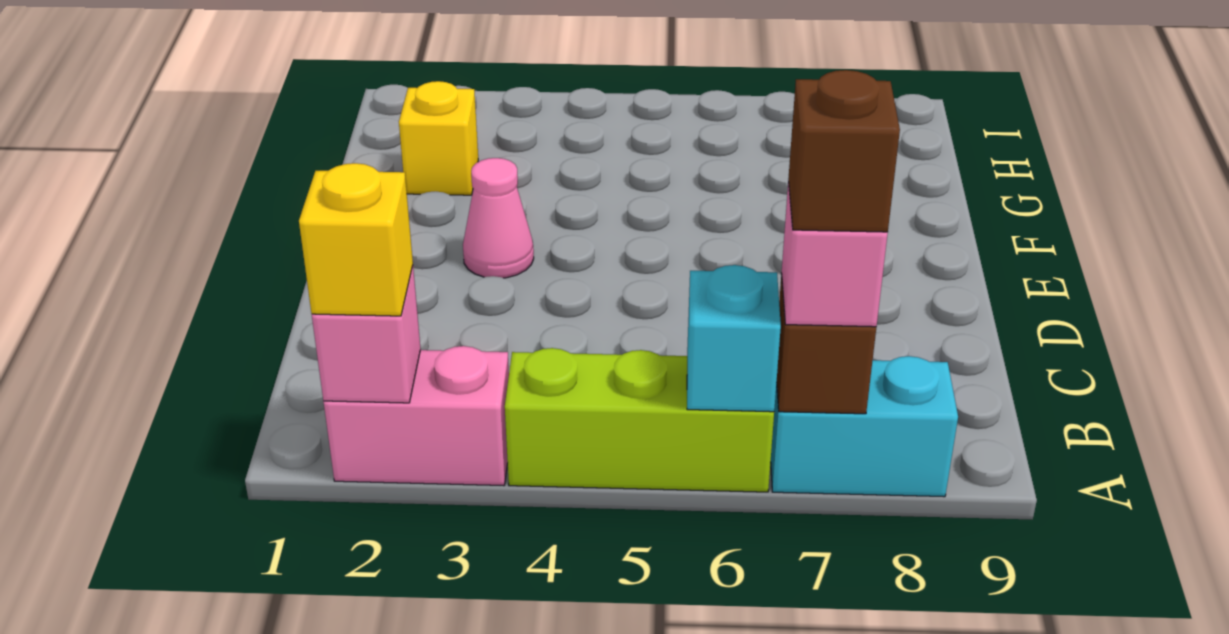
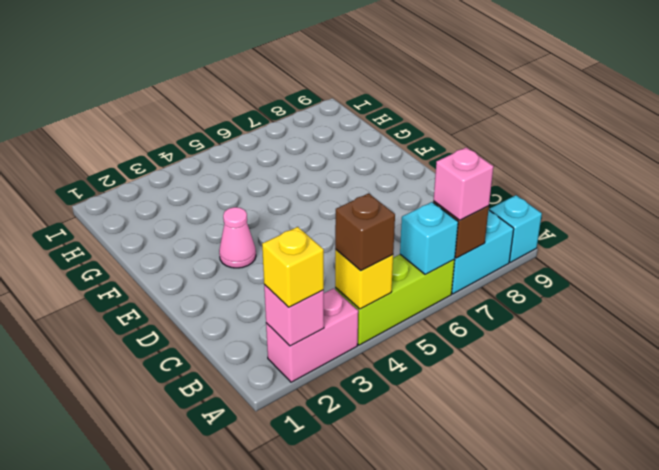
brown 1x1 brick [788,70,900,232] -> brown 1x1 brick moved to [335,193,395,271]
none -> cyan 1x1 brick [489,195,542,262]
yellow 1x1 brick [399,81,478,195] -> yellow 1x1 brick moved to [335,250,393,309]

